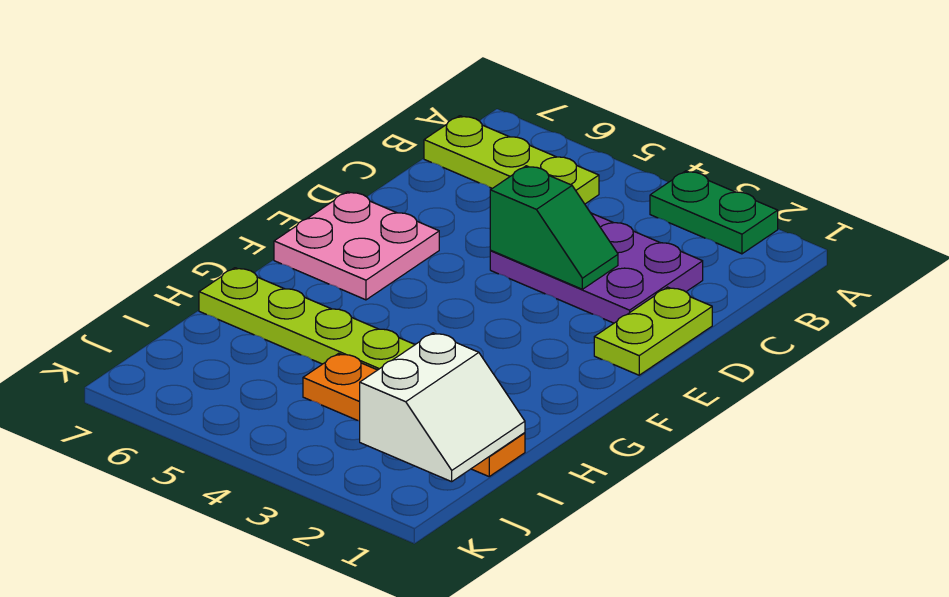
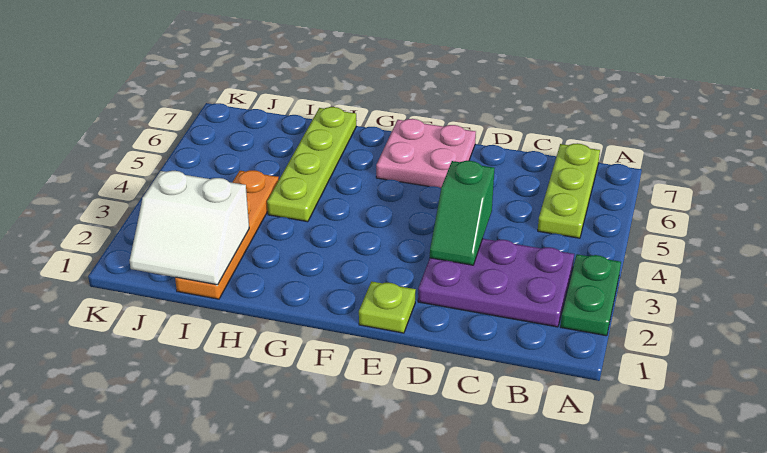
purple 2x3 plate [490,213,703,323] -> purple 2x3 plate turned to [418,239,574,327]
lime 1x2 plate [594,287,712,375] -> lime 1x1 plate [359,281,416,333]

